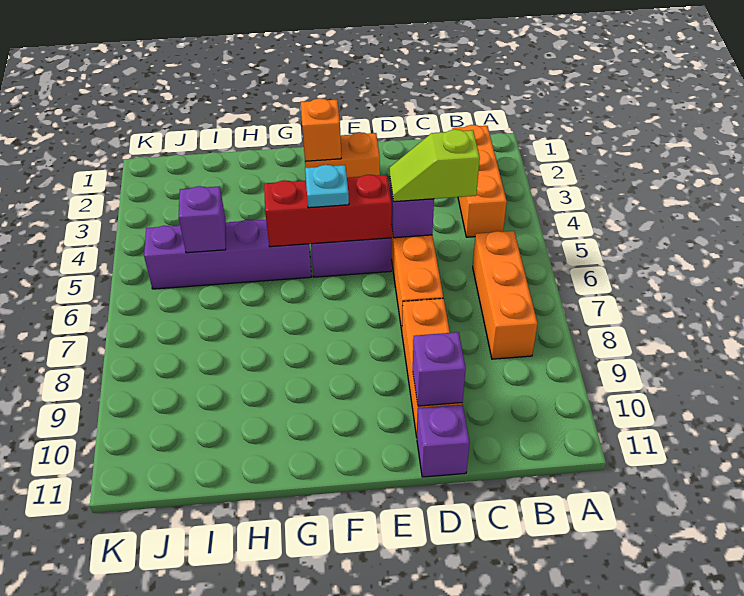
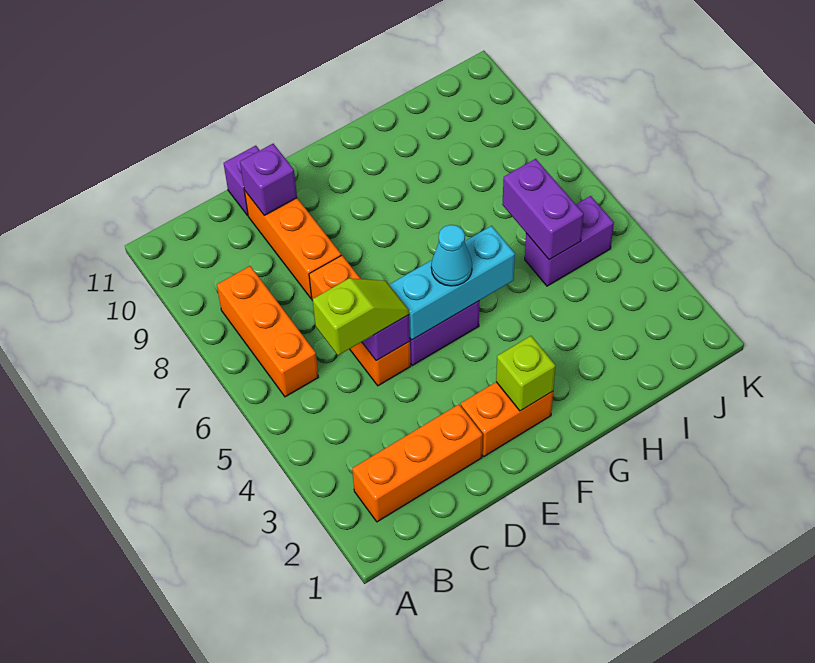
orange 1x3 brick [452,125,507,237] -> orange 1x3 brick turned to [352,404,483,522]
red 1x3 brick [264,175,392,247] -> cyan 1x3 brick [389,226,515,340]
orange 1x1 brick [301,98,341,161] -> lime 1x1 brick [496,336,556,411]
cyan 1x1 plate [305,165,349,208] -> cyan 1x1 cone [431,225,472,286]
purple 1x4 brick [144,220,312,289] -> purple 1x2 brick [525,196,614,286]
purple 1x1 brick [179,186,226,253] -> purple 1x2 brick [502,159,584,260]

